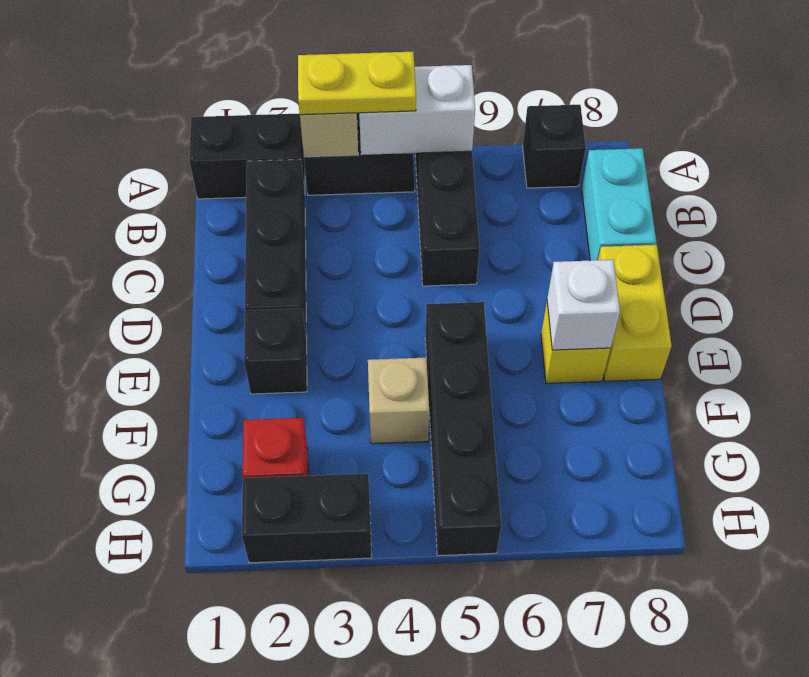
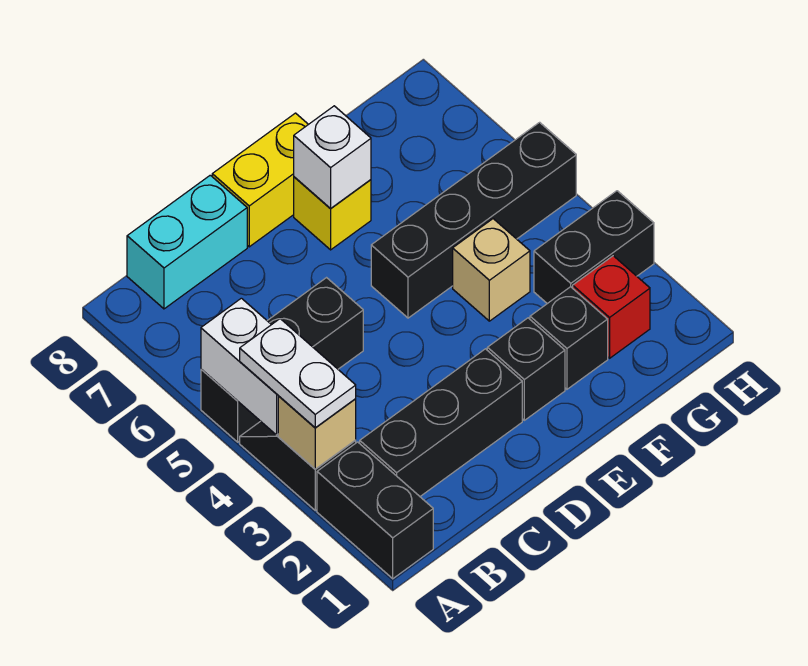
yellow 1x2 plate [298,52,416,115] -> white 1x2 plate [240,319,356,428]
black 1x1 brick [523,105,586,188] -> black 1x1 brick moved to [530,287,608,389]
black 1x2 brick [242,474,372,563] -> black 1x2 brick turned to [534,191,654,304]

